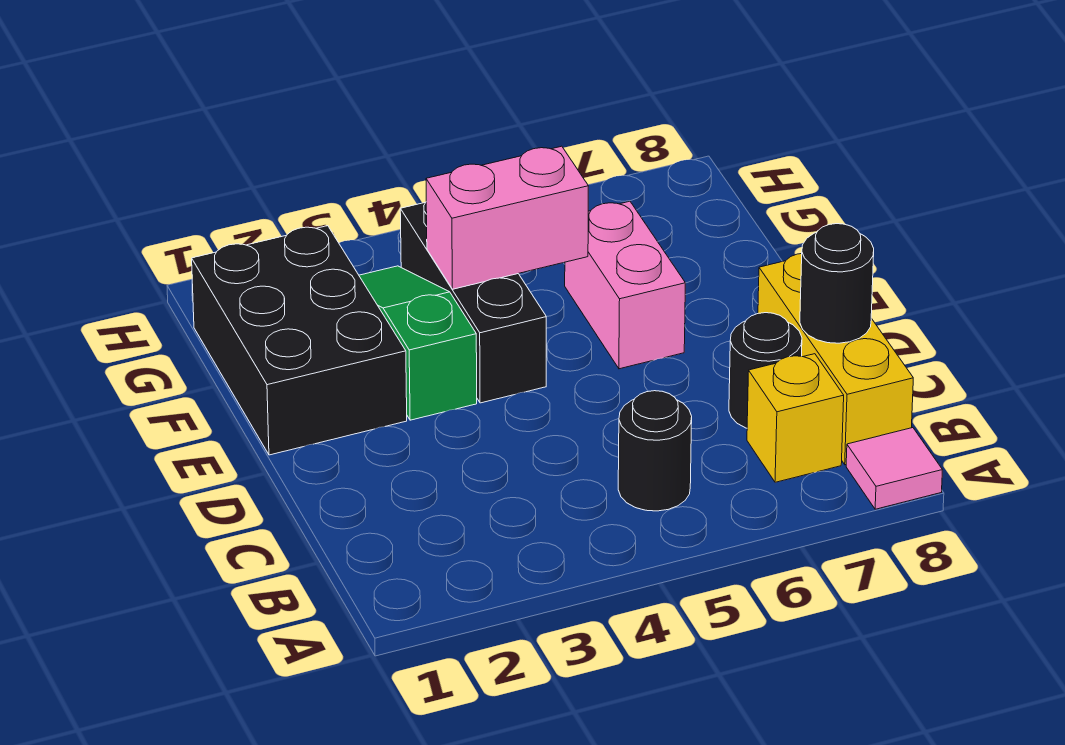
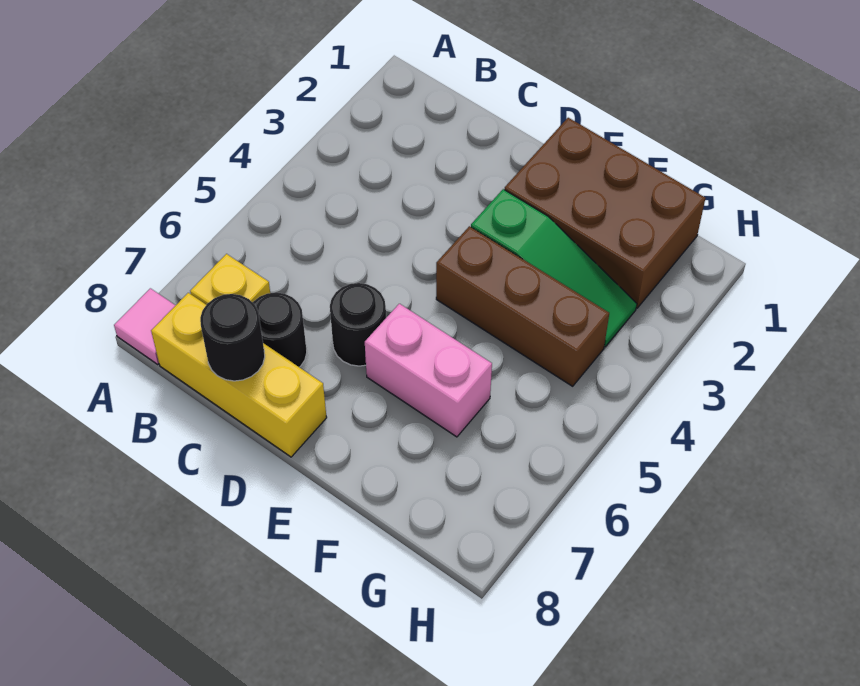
black 1x1 round brick [618,391,692,511] -> black 1x1 round brick moved to [330,283,386,366]
black 2x3 brick [192,226,407,455] -> brown 2x3 brick [505,118,705,308]
black 1x3 brick [400,202,546,403] -> brown 1x3 brick [436,226,609,386]
pink 1x2 brick [426,146,588,289] -> none

